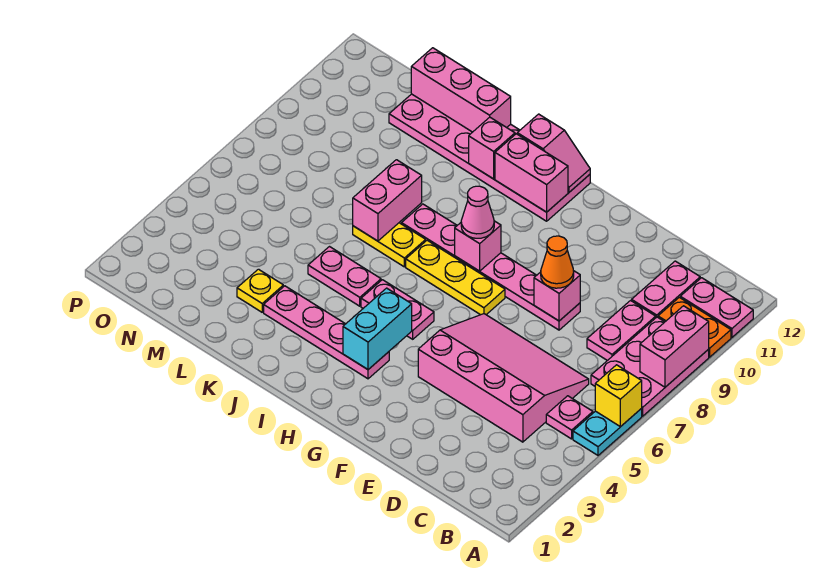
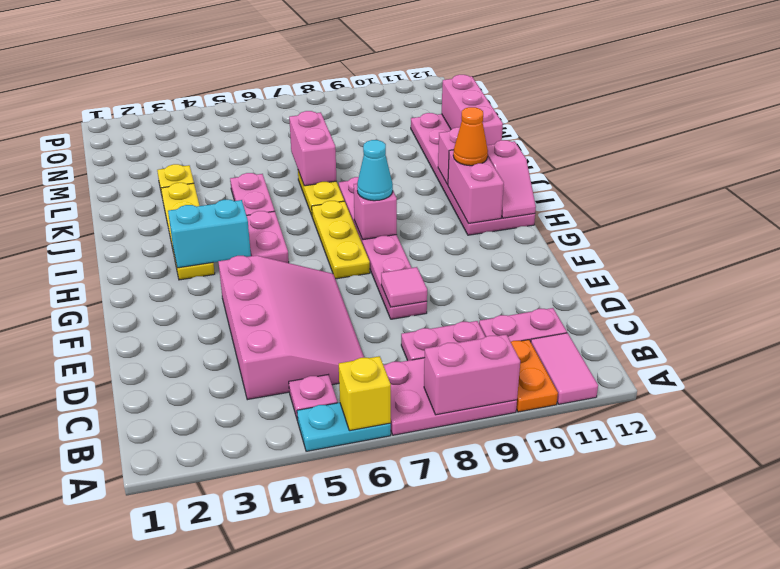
pink 1x2 plate [680,278,753,337] -> pink 1x2 tile [531,333,598,404]
pink 1x1 brick [534,271,580,321] -> pink 1x1 tile [381,267,427,307]
orange 1x1 cone [541,236,574,288] -> orange 1x1 cone moved to [453,107,488,166]
pink 1x4 plate [264,286,389,379] -> yellow 1x4 plate [161,183,215,280]
pink 1x1 cone [461,186,494,238] -> cyan 1x1 cone [357,140,393,201]
pink 1x2 brick [353,160,422,241] -> pink 1x2 brick turned to [289,111,336,186]

